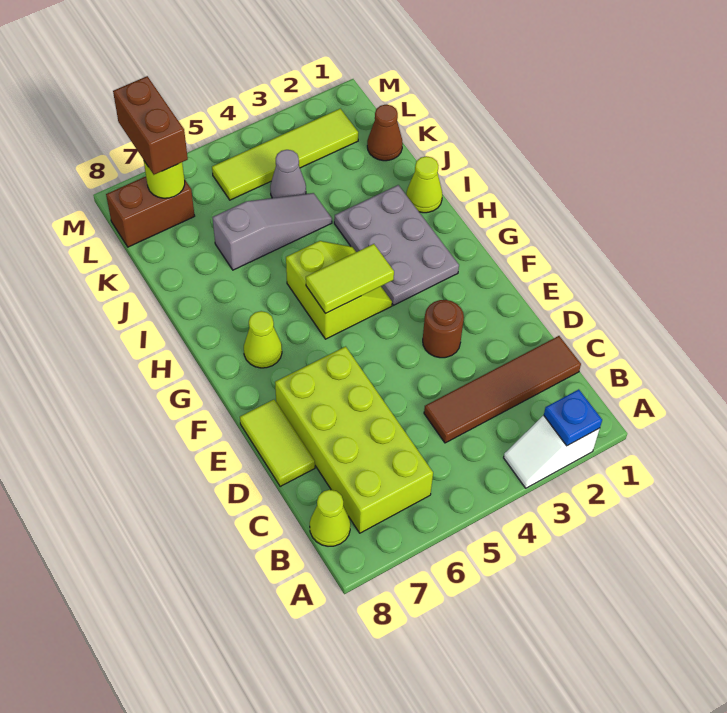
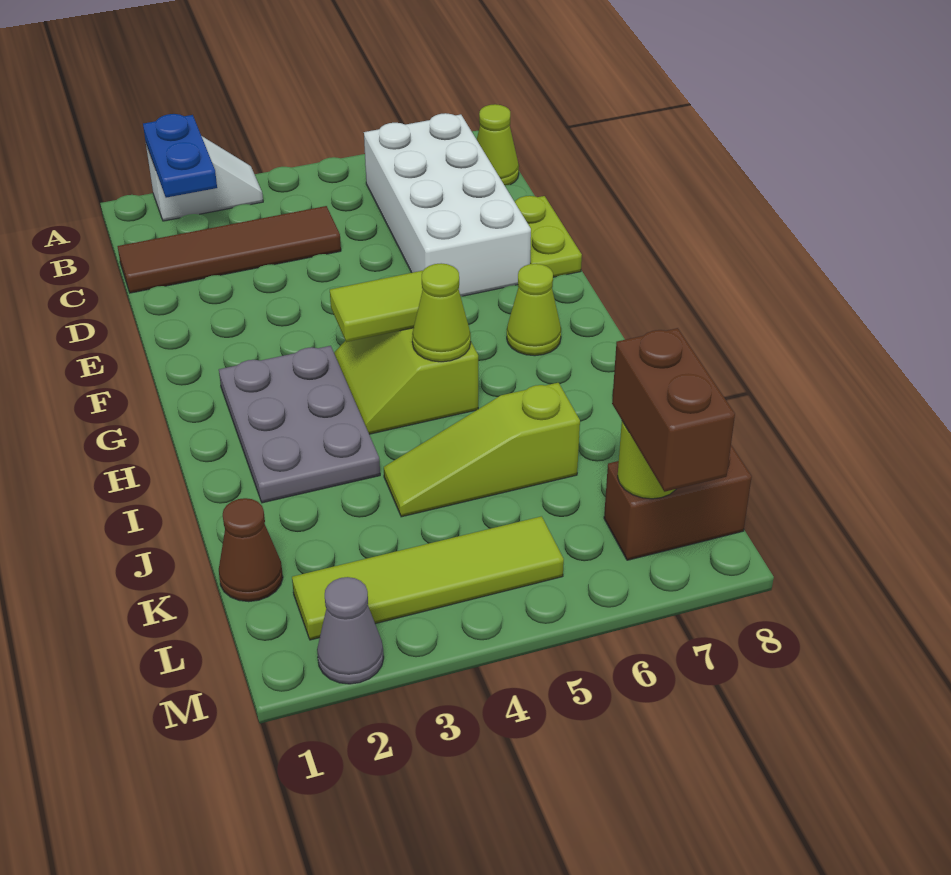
blue 1x1 plate [544,389,602,446] -> blue 1x2 plate [143,114,217,198]
lime 2x4 brick [275,346,433,533] -> white 2x4 brick [364,113,531,296]
lime 1x2 tile [240,400,315,487] -> lime 1x2 plate [515,196,582,277]
brown 1x1 round brick [423,300,464,358] -> none
lime 1x1 cone [406,156,442,213] -> lime 1x1 cone moved to [412,263,471,362]
grey 1x3 slope [213,193,332,270] -> lime 1x3 slope [384,383,580,517]
grey 1x1 cone [270,150,306,198] -> grey 1x1 cone moved to [317,577,384,684]

